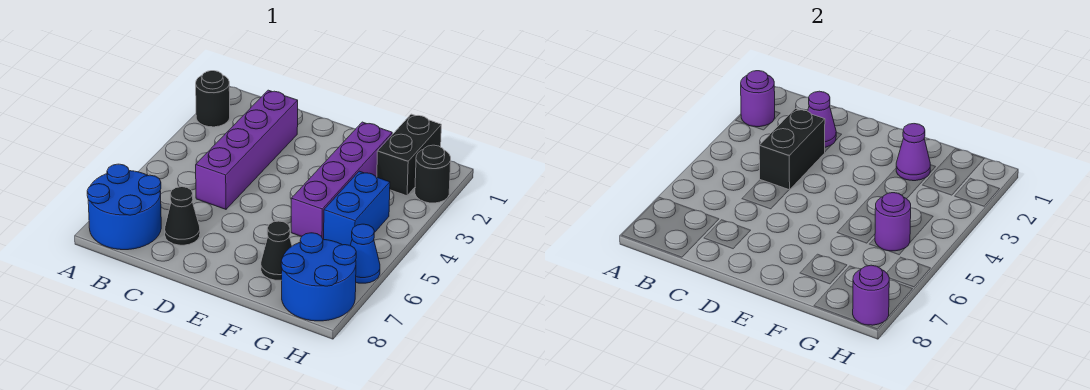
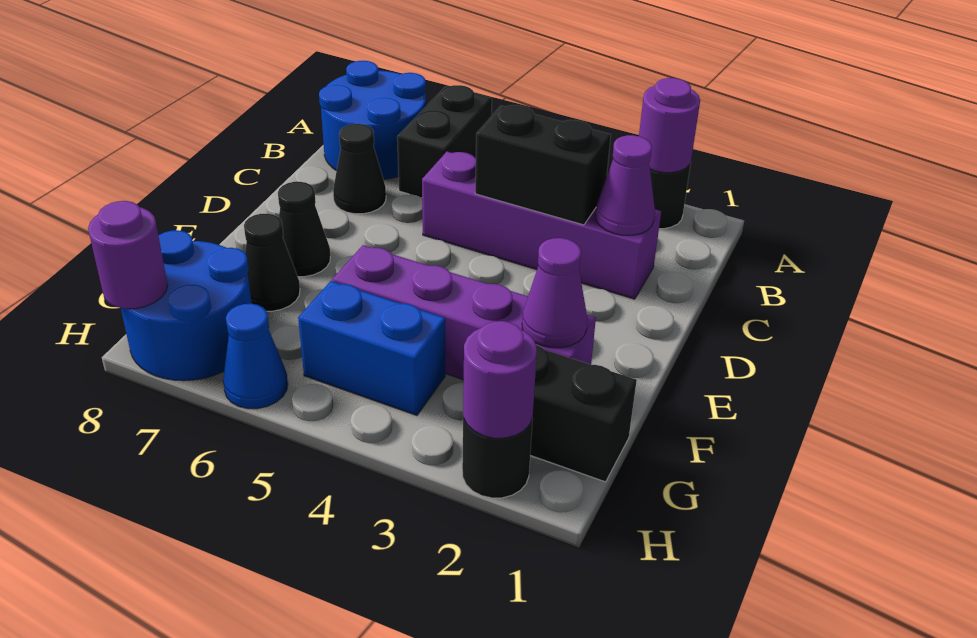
none -> black 1x2 brick [397,85,492,198]
none -> black 1x1 cone [278,182,330,277]
purple 1x1 round brick [875,193,911,251] -> purple 1x1 round brick moved to [463,321,537,438]

